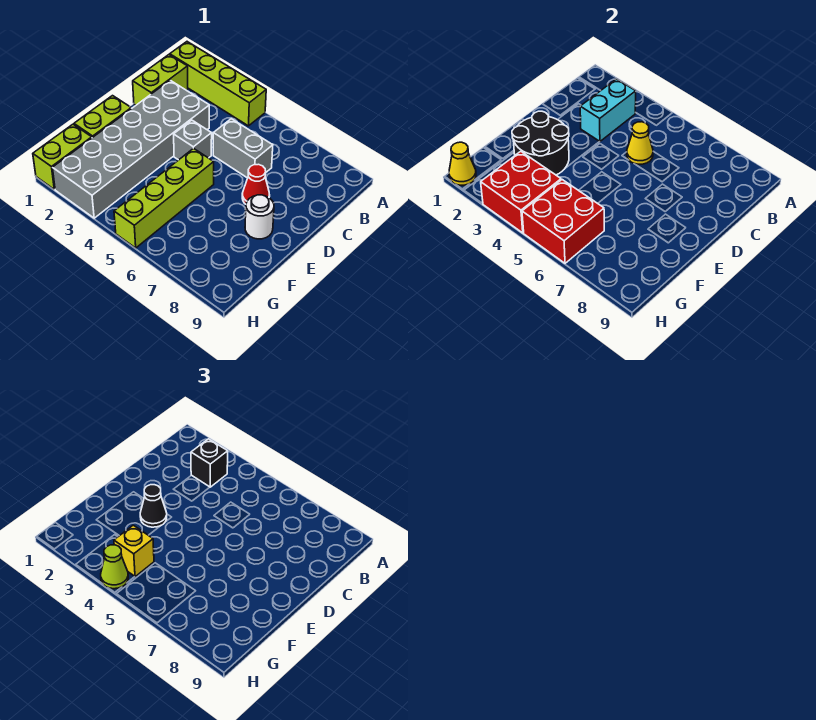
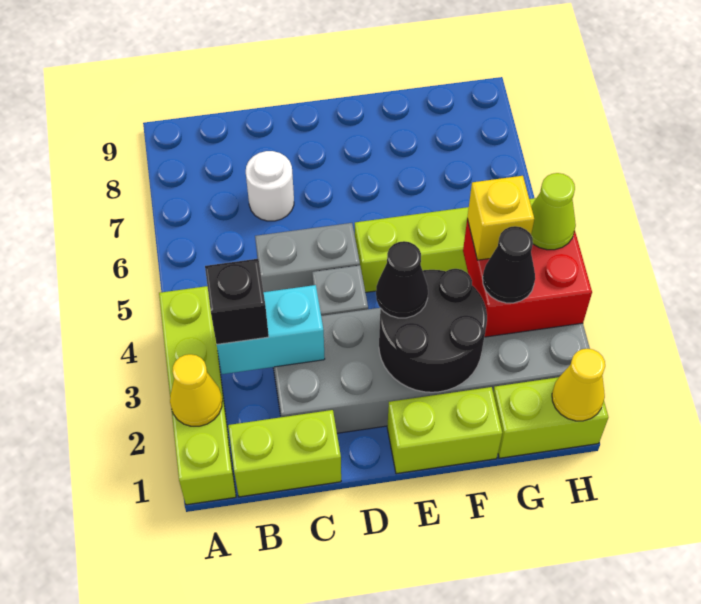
grey 1x2 brick [213,119,273,178] -> grey 1x2 brick turned to [255,223,360,292]
yellow 1x1 cone [627,122,653,164] -> yellow 1x1 cone moved to [170,354,222,426]
red 1x1 cone [242,164,270,204] -> none
white 1x1 round brick [245,195,274,239] -> white 1x1 round brick moved to [246,151,294,221]
none -> black 1x1 cone [483,226,535,303]
red 2x2 brick [522,180,604,263] -> none

